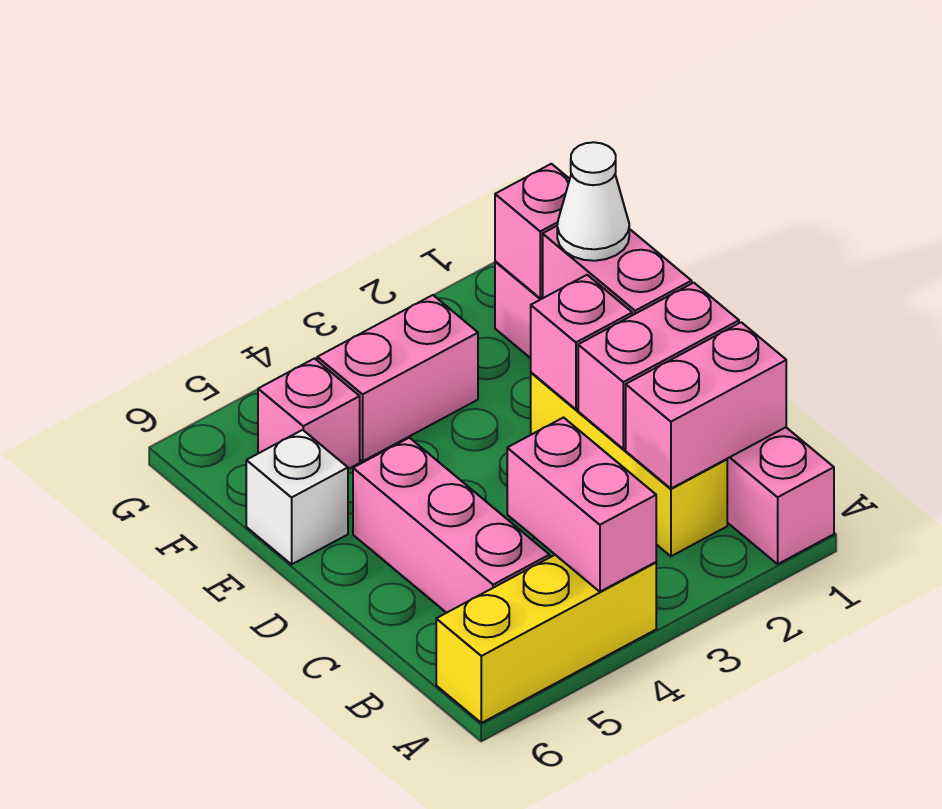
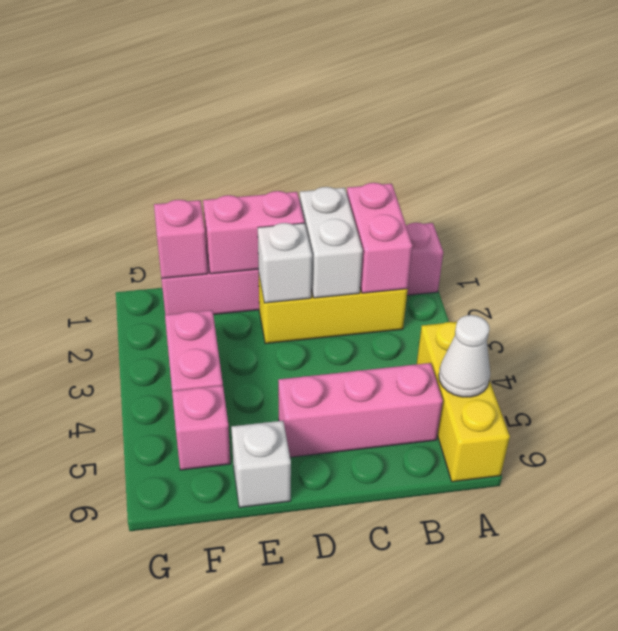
pink 1x2 brick [507,418,656,592] -> none
pink 1x2 brick [578,283,739,449] -> white 1x2 brick [299,187,363,298]
pink 1x1 brick [531,275,632,409] -> white 1x1 brick [258,223,312,303]
white 1x1 cone [557,142,629,261] -> white 1x1 cone moved to [439,315,490,397]

